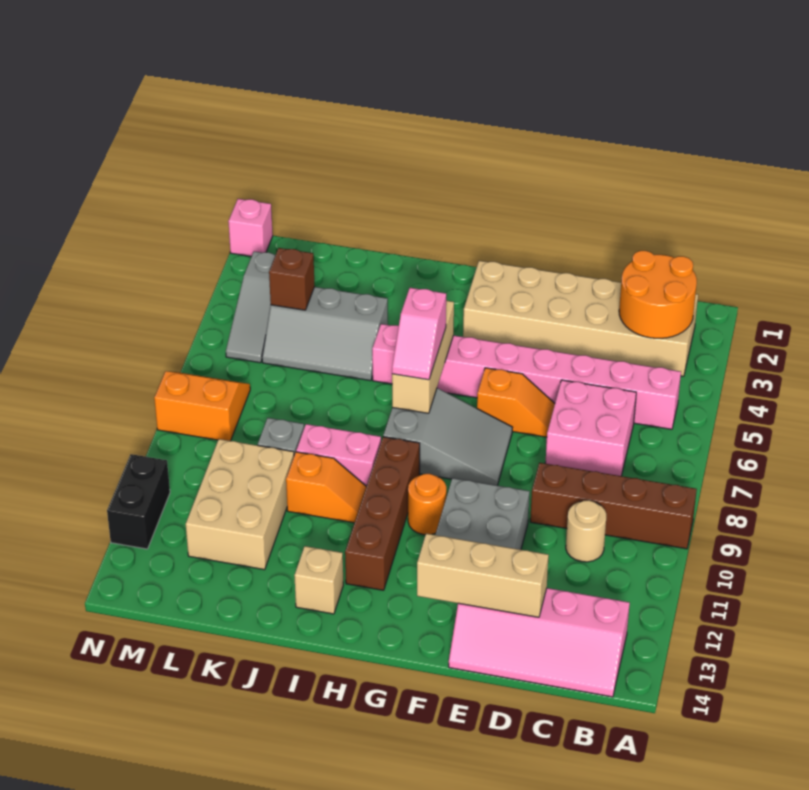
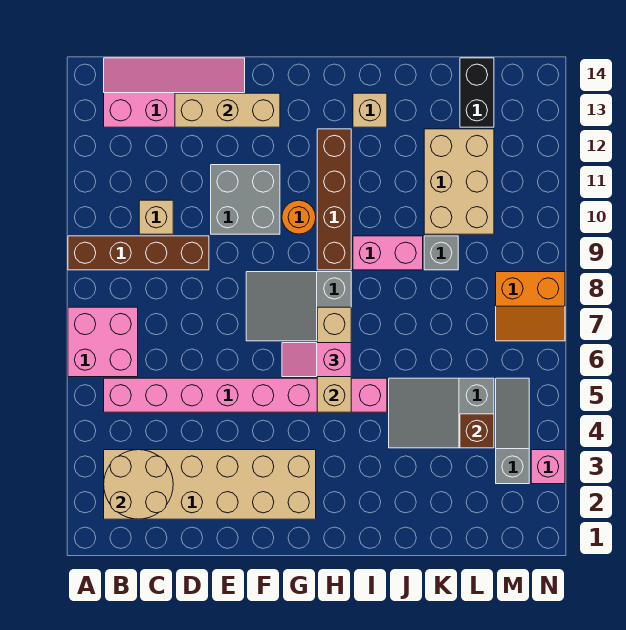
orange 2x2 round brick [619,251,697,338] -> tan 2x2 round brick [104,450,173,519]
pink 2x2 brick [545,380,636,476] -> pink 2x2 brick moved to [68,307,138,377]
tan 1x1 round brick [566,500,606,562] -> tan 1x1 brick [139,200,173,234]
orange 1x2 slope [477,368,555,437] -> none
pink 1x2 slope [392,288,446,380] -> pink 1x2 slope turned to [282,343,351,377]
orange 1x2 slope [286,452,366,523] -> none
grey 2x3 slope [262,287,388,381] -> grey 2x3 slope turned to [389,378,494,448]
pink 1x1 brick [228,199,273,256] -> pink 1x1 brick moved to [531,450,565,484]
black 1x2 brick [107,454,170,549] -> black 1x2 brick moved to [460,58,494,127]

